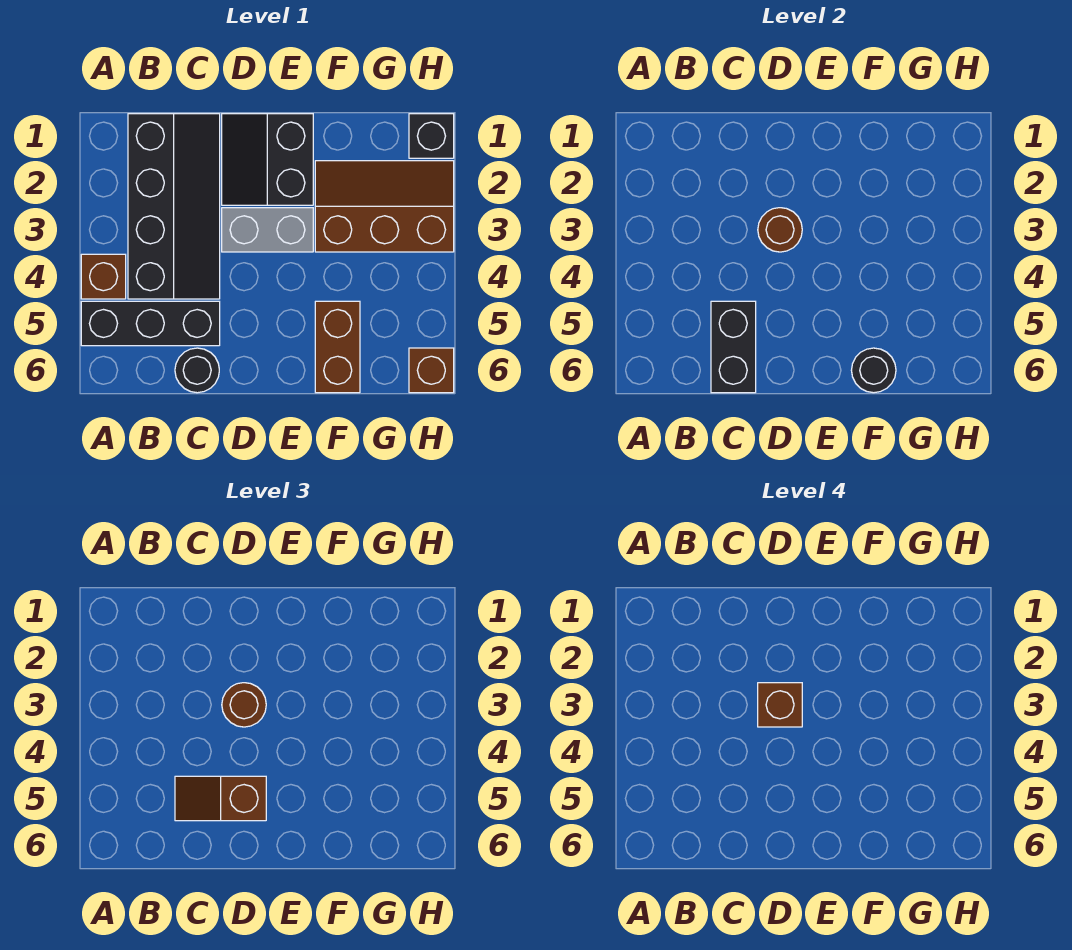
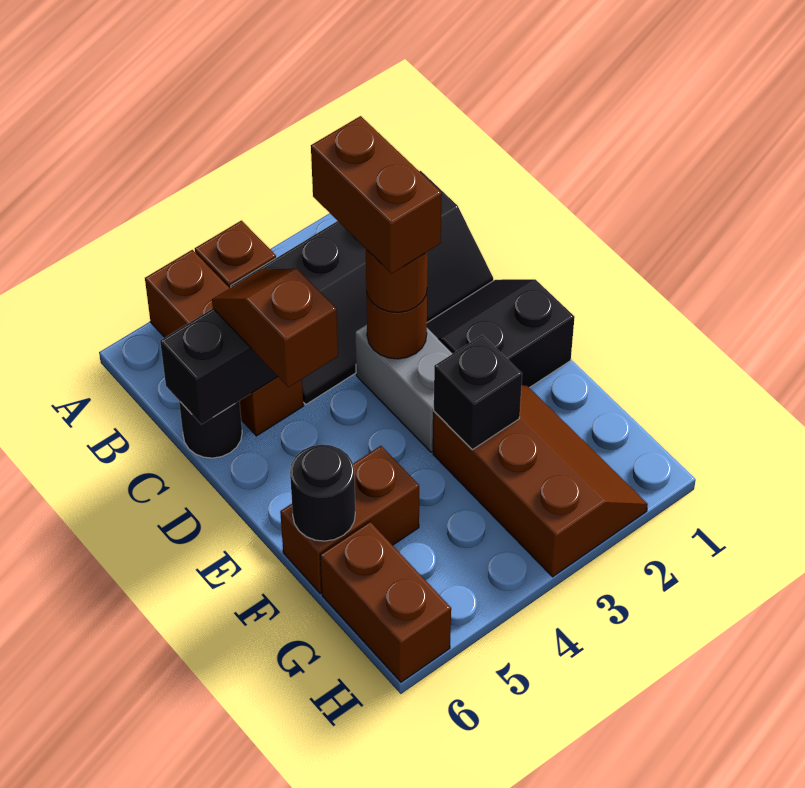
black 1x3 brick [81,301,220,346] -> brown 1x3 brick [145,250,303,436]
brown 1x1 brick [758,683,802,727] -> brown 1x2 brick [311,116,442,274]
black 1x1 brick [409,114,454,158] -> black 1x1 brick moved to [434,335,522,450]
brown 1x1 brick [409,348,454,393] -> brown 1x2 brick [320,522,451,682]

